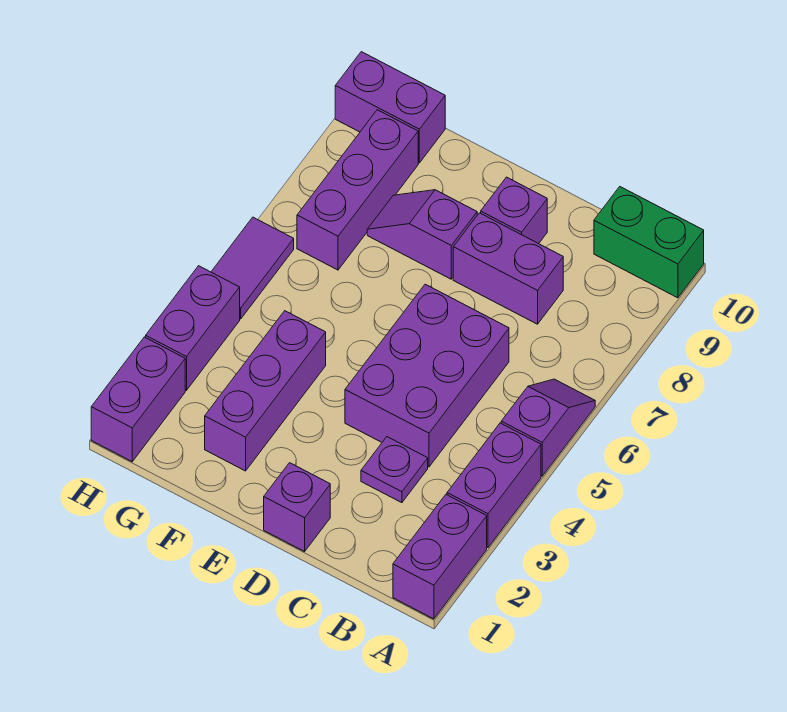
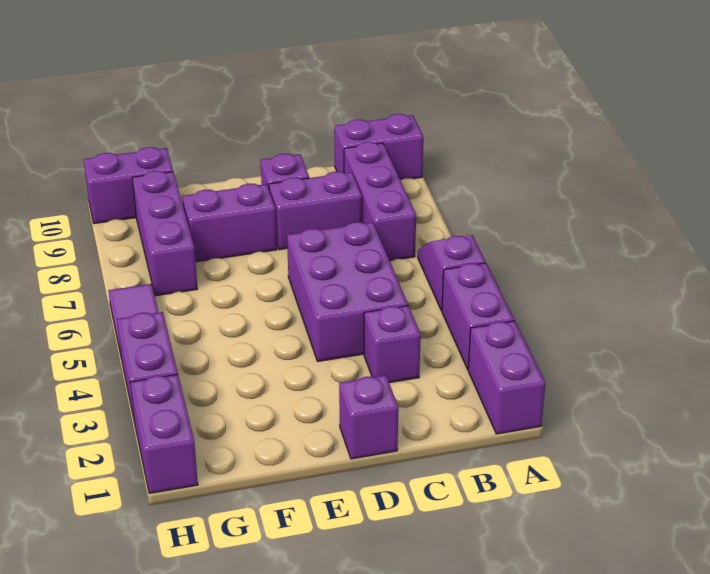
green 1x2 brick [594,187,704,298] -> purple 1x2 brick [334,114,424,180]
purple 1x1 plate [361,437,428,503] -> purple 1x1 brick [364,306,421,383]
purple 1x2 slope [367,190,477,279] -> purple 1x2 brick [182,184,277,262]
purple 1x3 brick [205,311,326,471] -> purple 1x3 brick moved to [344,142,416,261]

